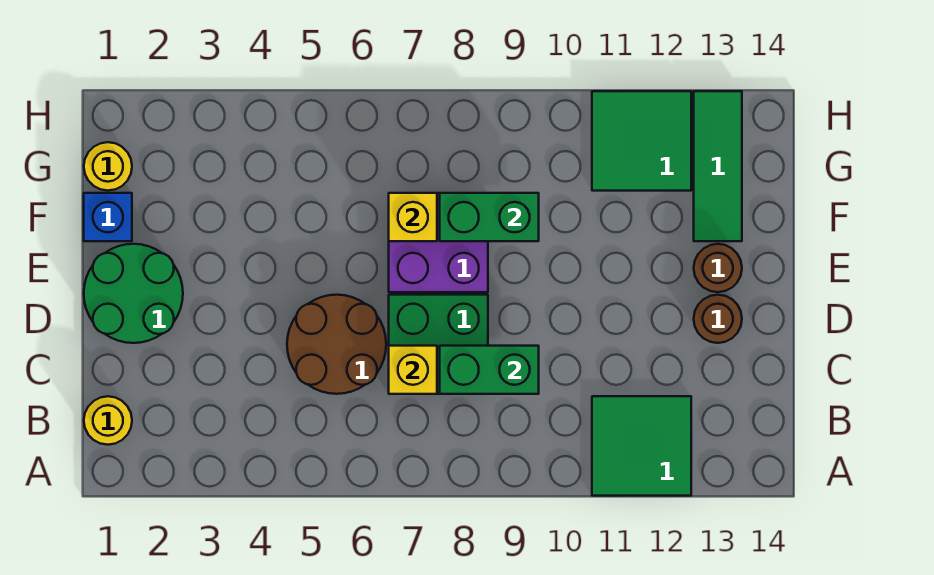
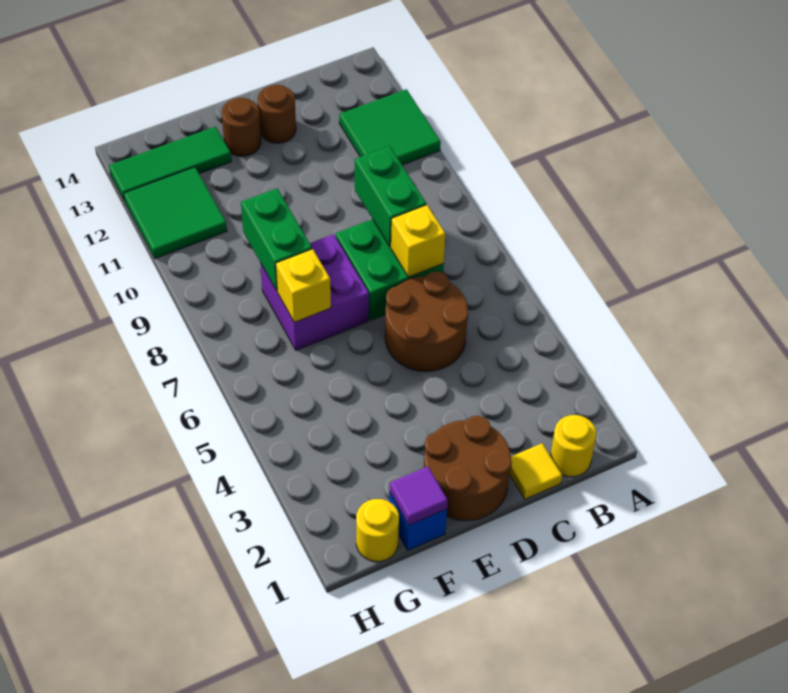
none -> yellow 1x1 tile [509,443,562,499]
green 2x2 round brick [84,244,183,343] -> brown 2x2 round brick [424,416,512,521]
none -> purple 1x1 tile [390,467,448,525]

